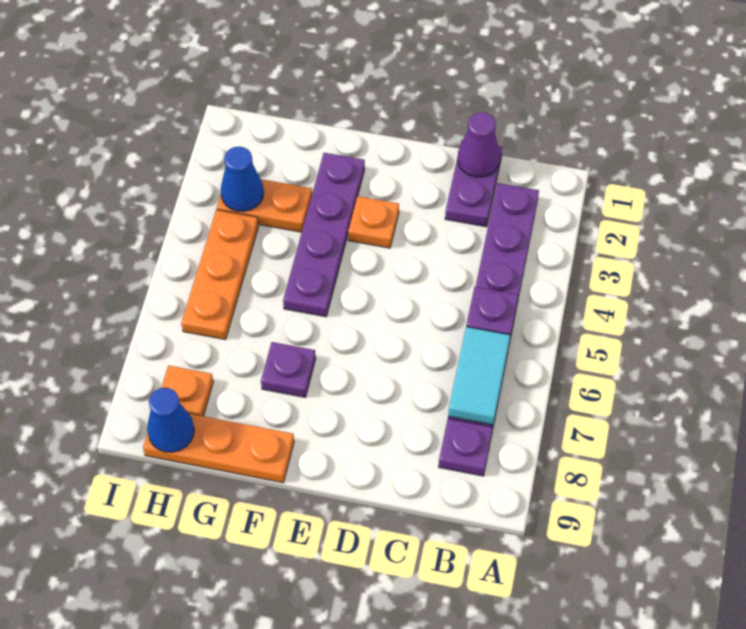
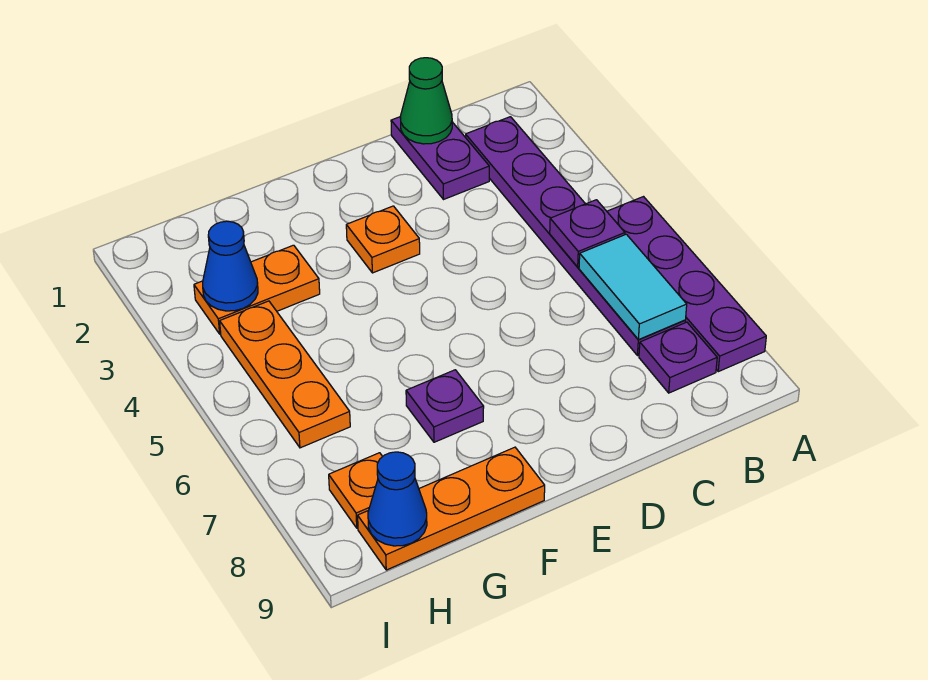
purple 1x1 cone [458,112,500,177] -> green 1x1 cone [400,58,452,144]
purple 1x4 plate [283,153,365,317] -> purple 1x4 plate moved to [607,197,766,372]

